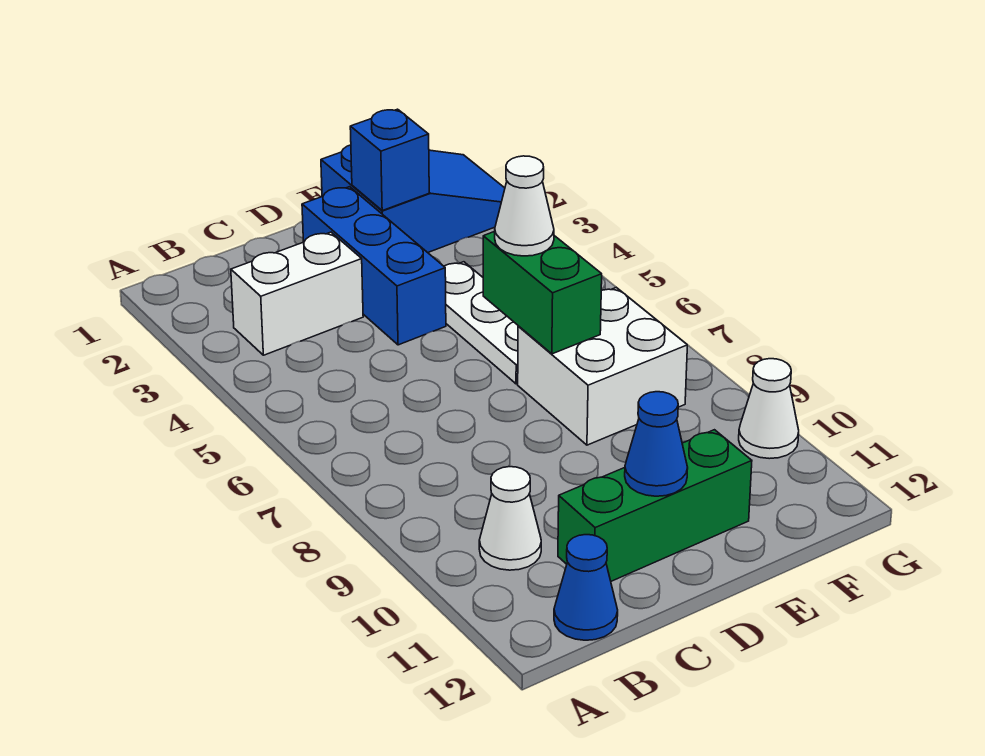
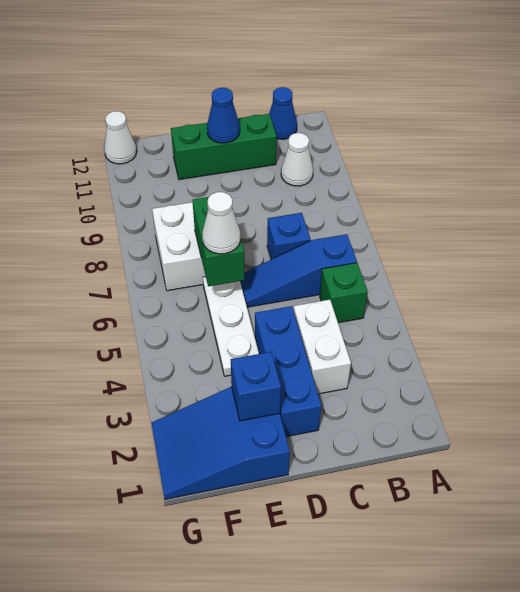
white 1x2 brick [231,232,363,355] -> white 1x2 brick turned to [293,300,351,394]
none -> green 1x1 brick [320,263,368,323]
none -> blue 1x3 slope [240,234,357,307]
none -> blue 1x1 brick [267,213,310,259]
white 1x1 cone [739,359,799,459] -> white 1x1 cone moved to [104,111,137,164]

